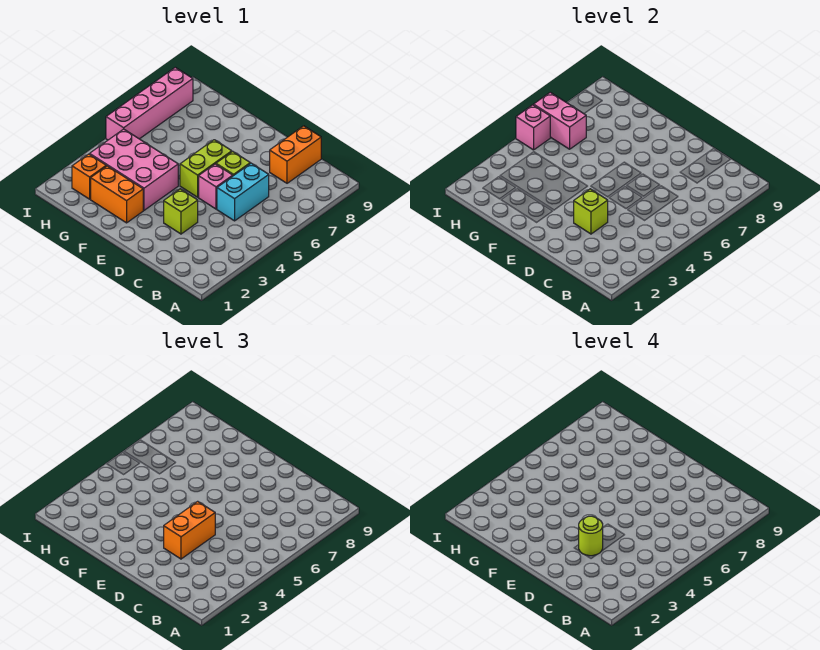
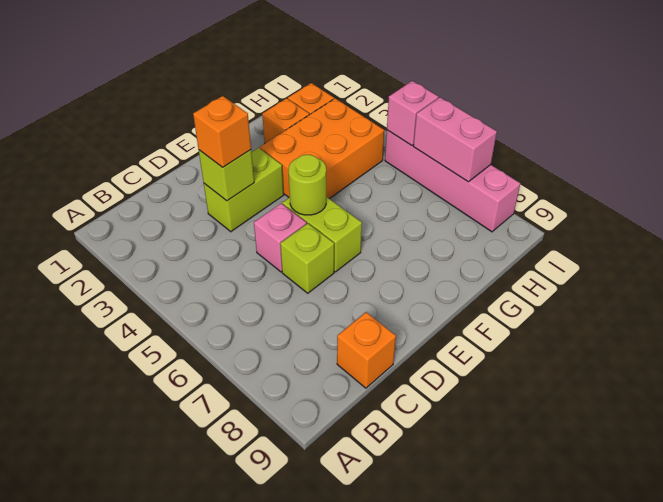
cyan 1x2 brick [217,163,269,221] -> none
orange 1x2 brick [270,126,321,183] -> orange 1x1 brick [337,312,396,388]
lime 1x1 brick [164,189,198,234] -> lime 1x2 brick [204,148,284,232]
orange 1x2 brick [164,501,215,559] -> orange 1x1 brick [193,96,251,167]
lime 1x1 round brick [579,516,603,556] -> lime 1x1 round brick moved to [289,155,326,215]
orange 1x2 brick [91,166,143,223] -> orange 1x1 brick [262,98,309,143]
pink 2x3 brick [90,129,178,210] -> orange 2x3 brick [260,98,384,199]
pink 1x2 brick [534,92,586,149] -> pink 1x2 brick turned to [413,97,497,182]

